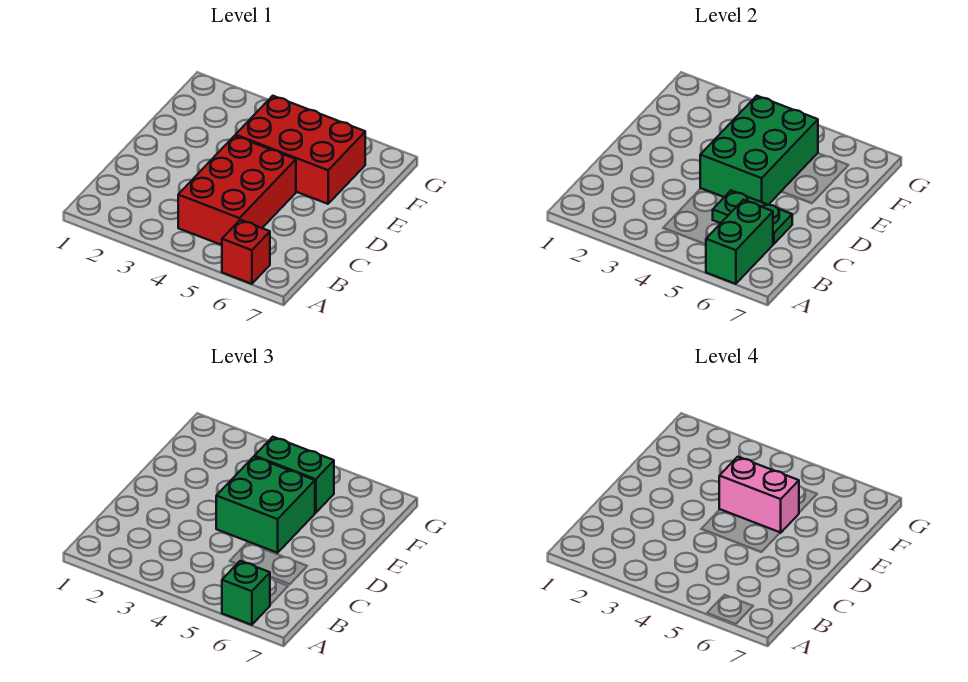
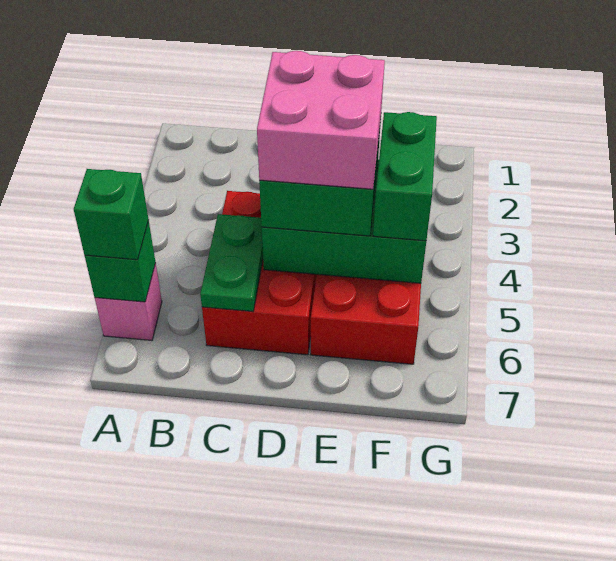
red 1x1 brick [222,220,270,284] -> pink 1x1 brick [95,264,162,340]
green 1x2 brick [706,200,773,284] -> green 1x1 brick [85,221,156,302]
red 2x3 brick [178,136,296,245] -> red 2x3 brick turned to [202,191,317,355]
pink 1x2 brick [719,457,799,533] -> pink 2x2 brick [257,51,385,189]

